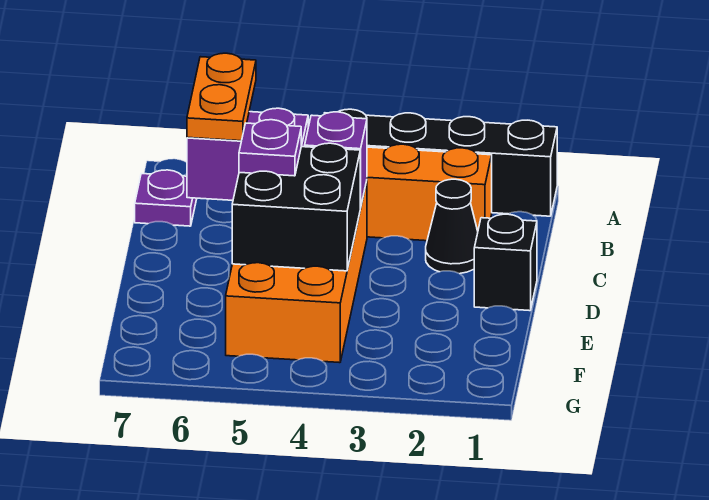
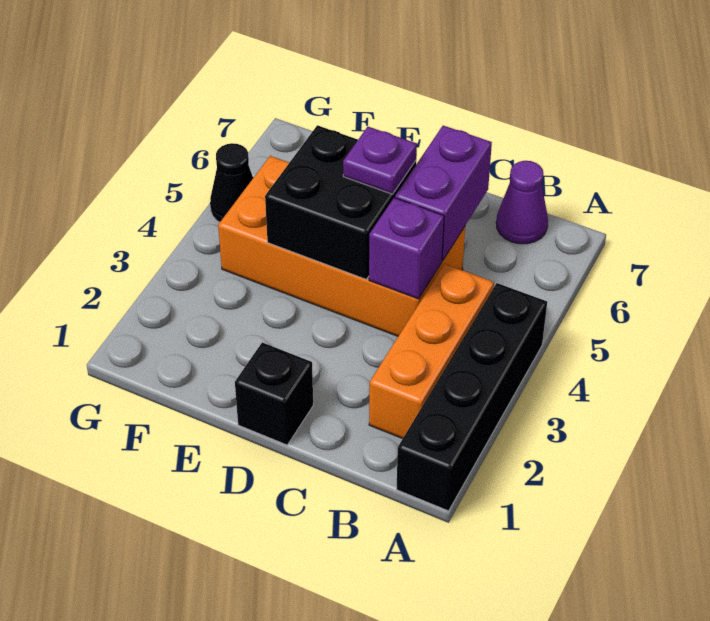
orange 1x2 plate [187,53,256,141] -> none
purple 1x1 plate [135,170,197,226] -> purple 1x1 cone [496,161,548,244]
black 1x1 cone [426,179,478,274] -> black 1x1 cone moved to [210,143,253,222]

